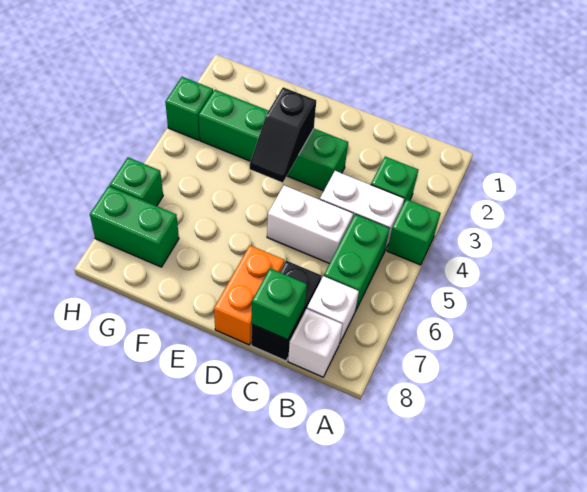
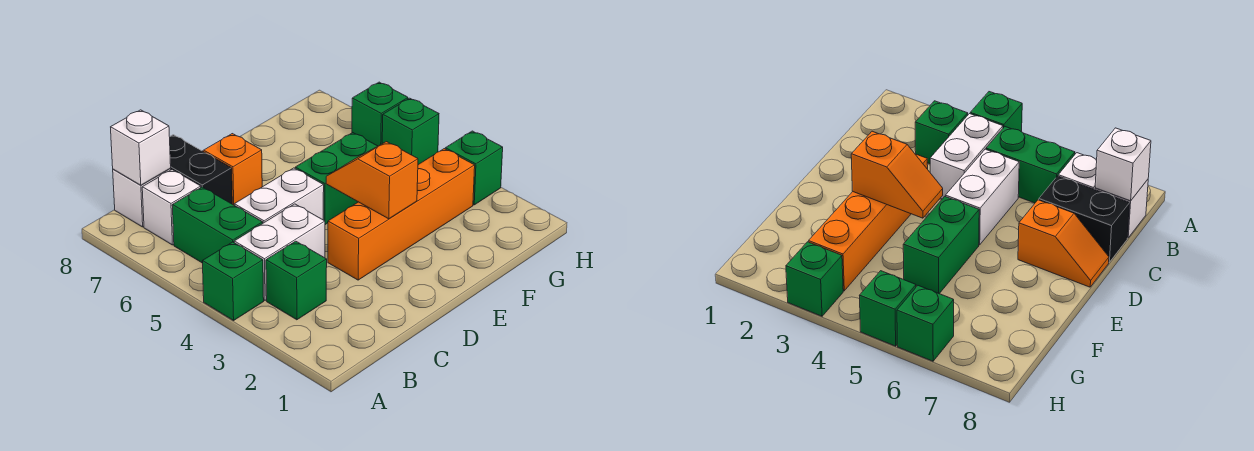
none -> white 1x1 brick [111,110,171,185]
green 1x1 brick [252,268,307,340] -> green 1x1 brick moved to [382,98,439,165]
green 1x4 brick [199,90,348,191] -> orange 1x4 brick [328,149,475,280]
orange 1x2 brick [214,245,284,345] -> orange 1x2 slope [203,134,262,205]
black 1x2 slope [250,87,316,183] -> orange 1x2 slope [326,142,418,219]
green 1x2 brick [90,186,179,267] -> green 1x2 brick moved to [295,133,377,225]

